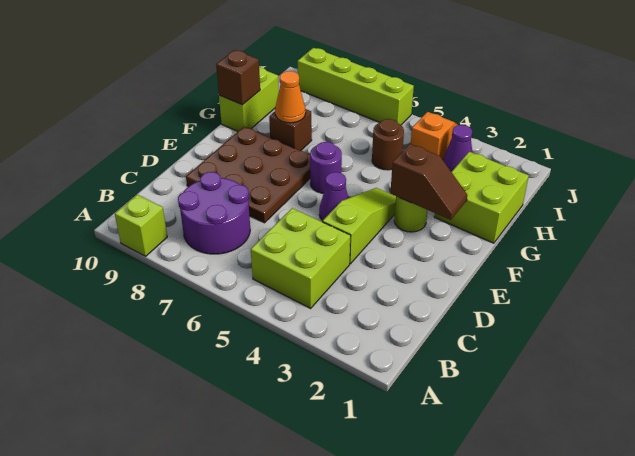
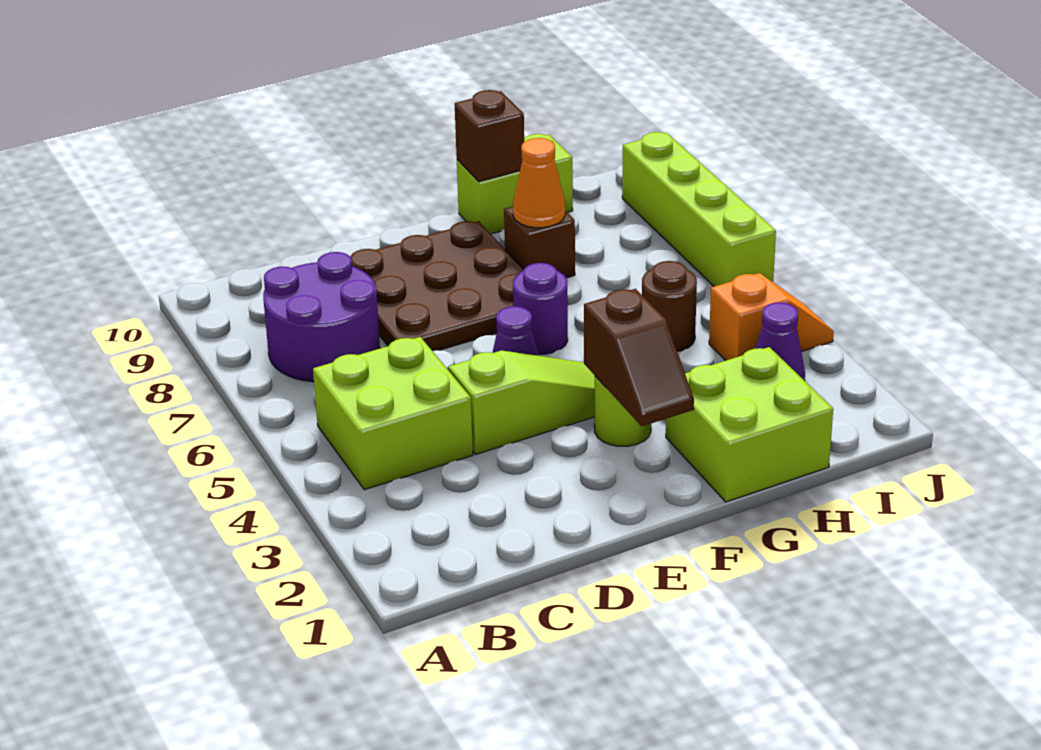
lime 1x1 brick [115,195,167,256] -> none

